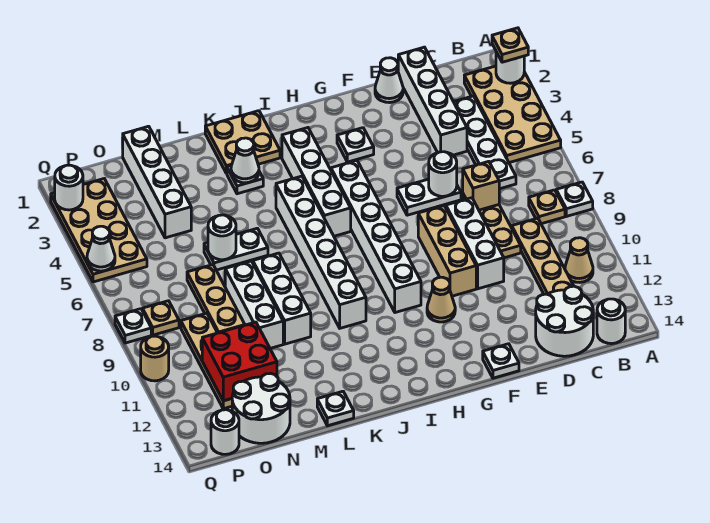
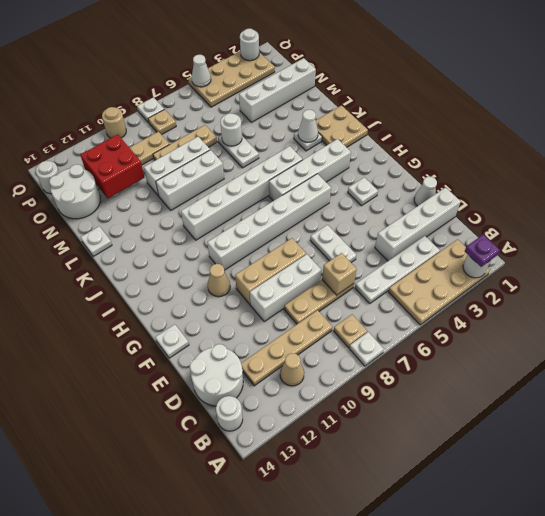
tan 1x1 plate [492,28,528,62] -> purple 1x1 plate [465,235,500,267]
white 1x1 round brick [429,152,457,196] -> none

